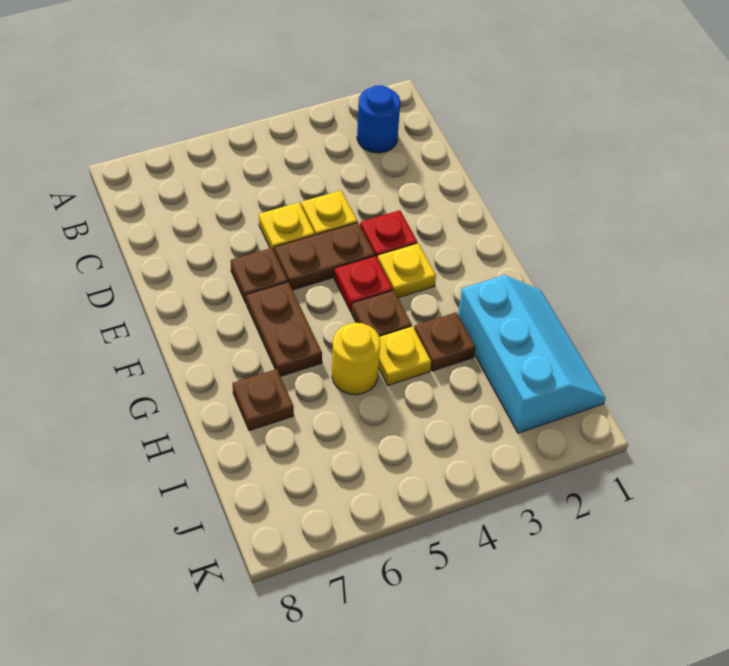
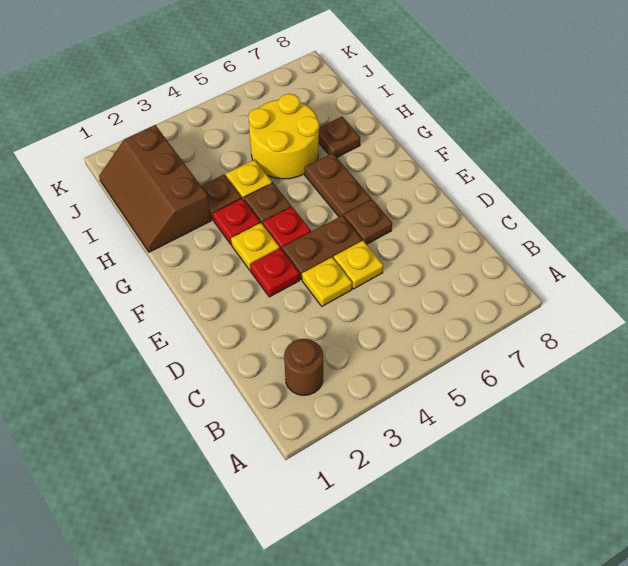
blue 1x1 round brick [357,85,400,153] -> brown 1x1 round brick [284,339,323,395]
none -> red 1x1 plate [213,198,260,245]
cyan 2x3 slope [458,275,605,433] -> brown 2x3 slope [99,125,211,252]
yellow 1x1 round brick [332,323,380,395] -> yellow 2x2 round brick [248,94,319,179]

